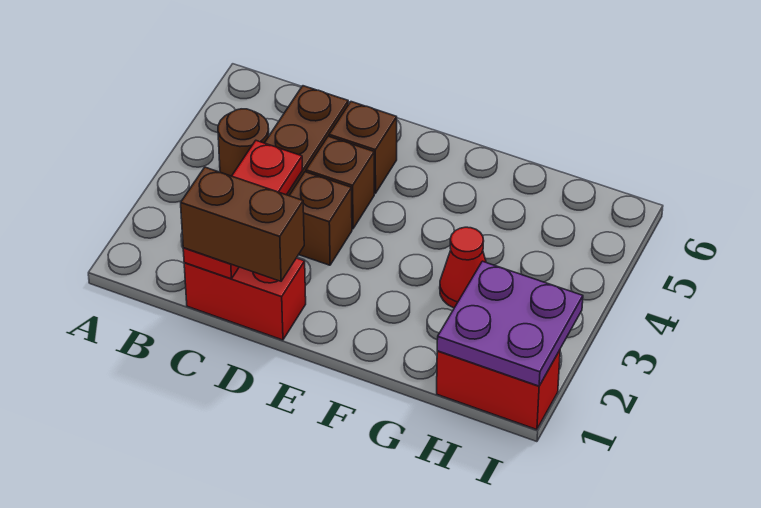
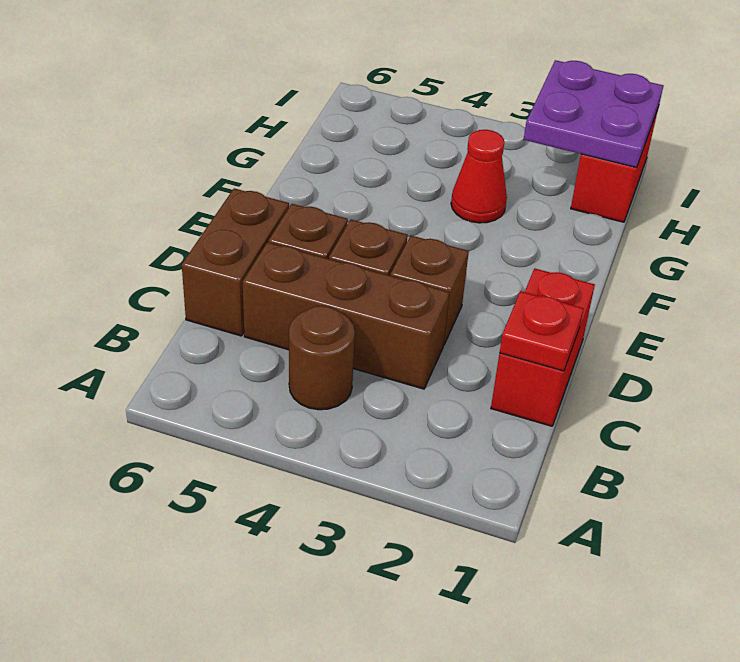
red 1x3 plate [183,141,302,279] -> red 1x1 plate [500,291,584,371]
brown 1x2 brick [181,167,304,281] -> brown 1x2 brick moved to [182,188,289,336]

